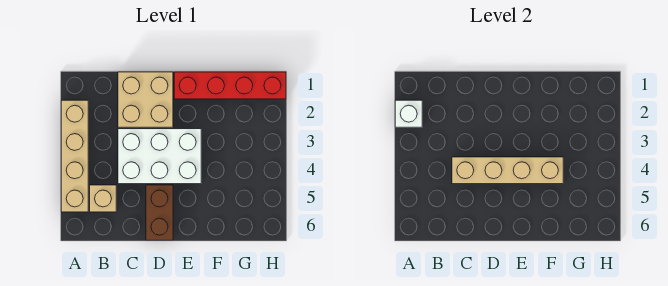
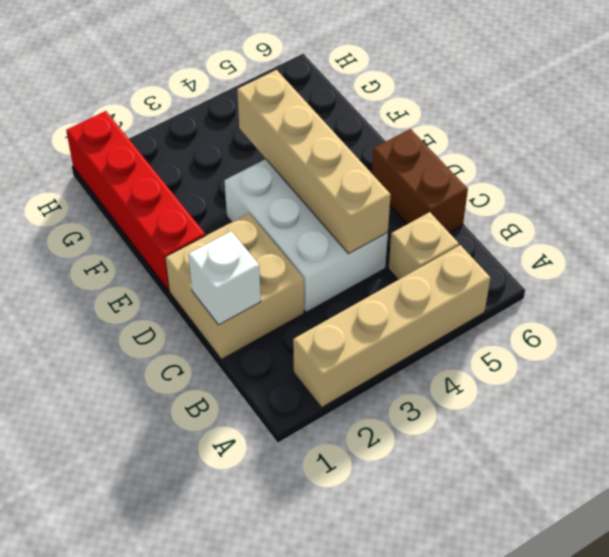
white 1x1 brick [395,100,422,127] -> white 1x1 brick moved to [188,231,261,325]
brown 1x2 brick [146,185,173,240] -> brown 1x2 brick turned to [372,129,468,233]

